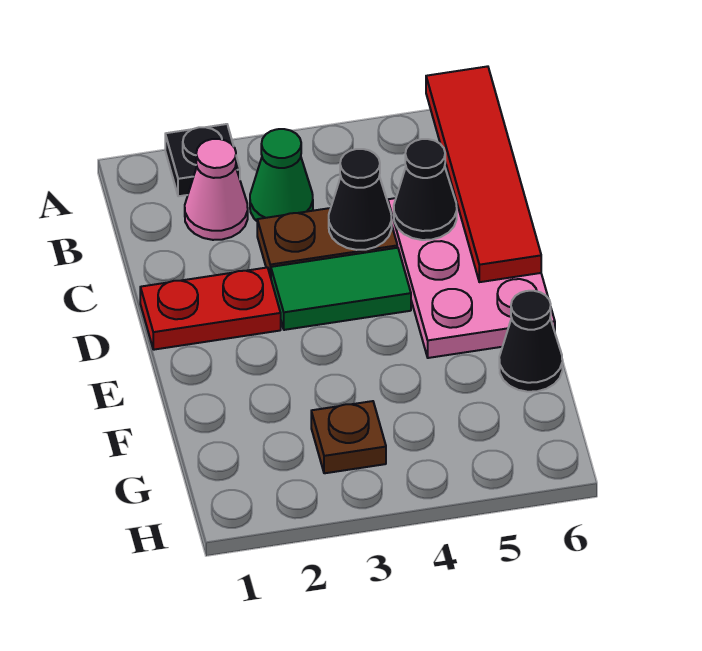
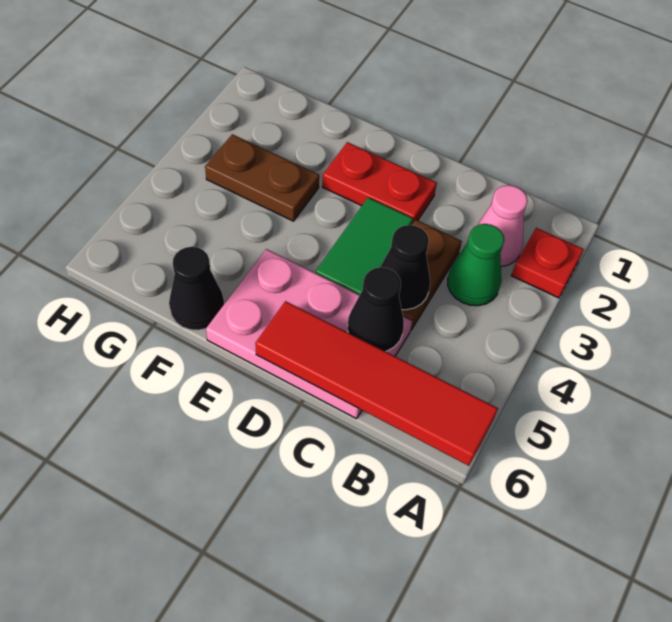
black 1x1 plate [165,124,240,196] -> red 1x1 plate [511,228,584,298]
red 1x2 plate [140,267,281,350] -> red 1x2 plate turned to [322,142,437,224]
brown 1x1 plate [311,401,386,473] -> brown 1x2 plate [205,134,319,221]

